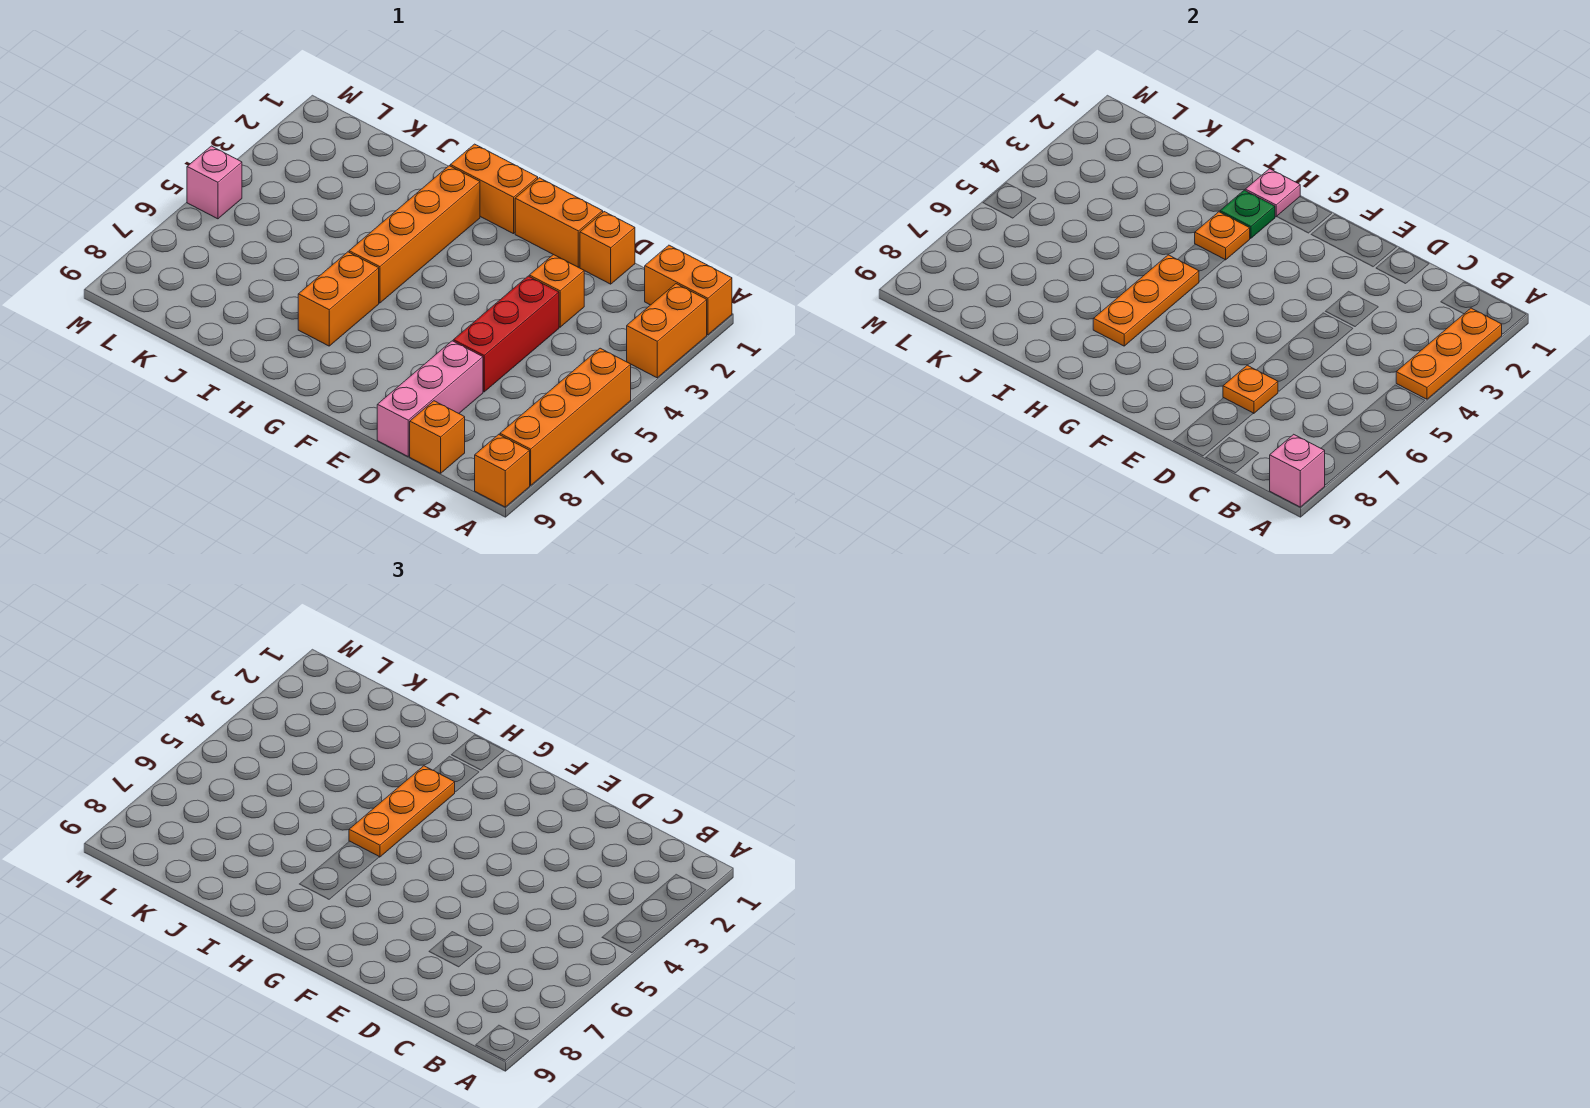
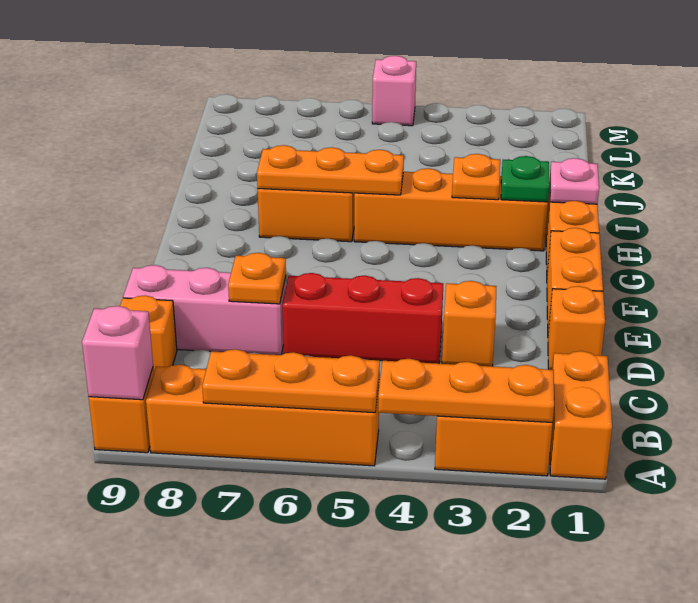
orange 1x3 plate [349,766,455,857] -> orange 1x3 plate moved to [202,349,380,413]

